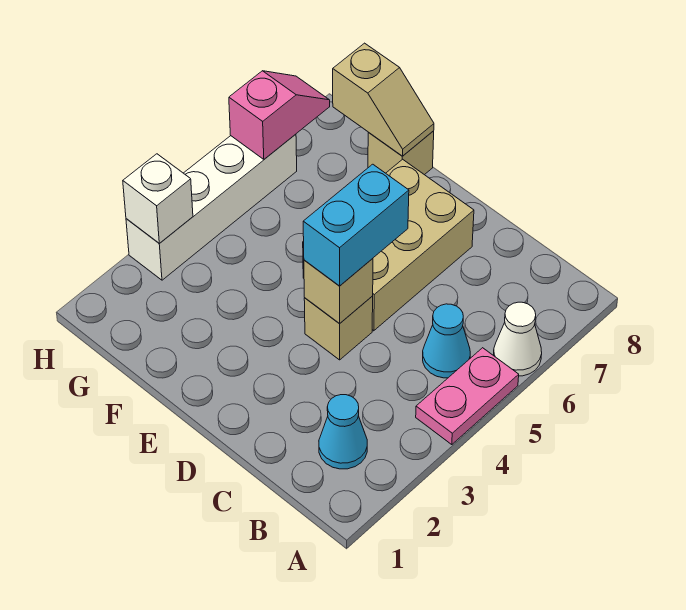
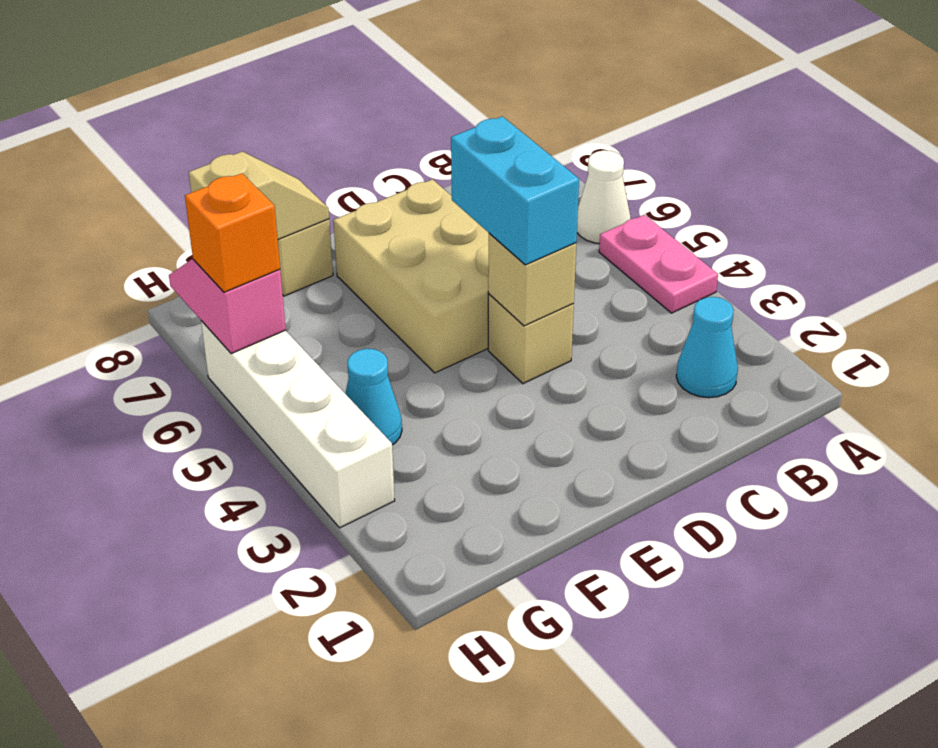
cyan 1x1 cone [423,304,470,378] -> cyan 1x1 cone moved to [345,349,402,445]
white 1x1 brick [123,154,193,243] -> none
none -> orange 1x1 brick [185,173,280,292]

